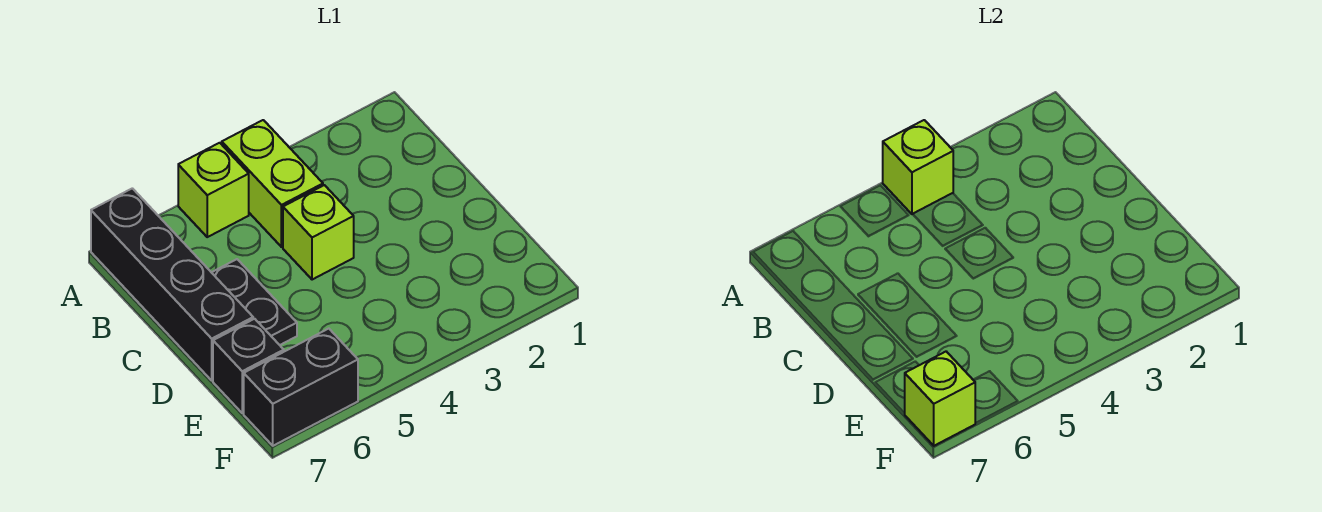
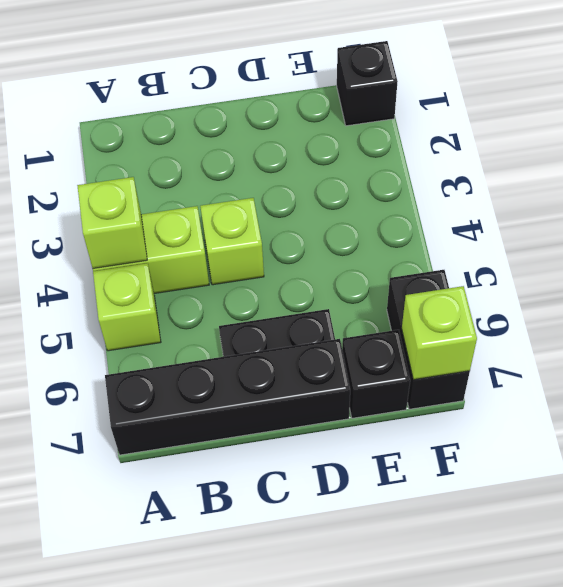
none -> black 1x1 brick [337,41,398,126]

